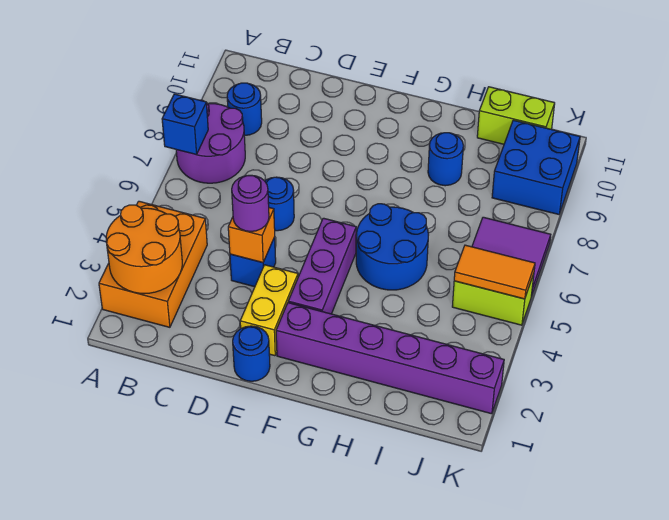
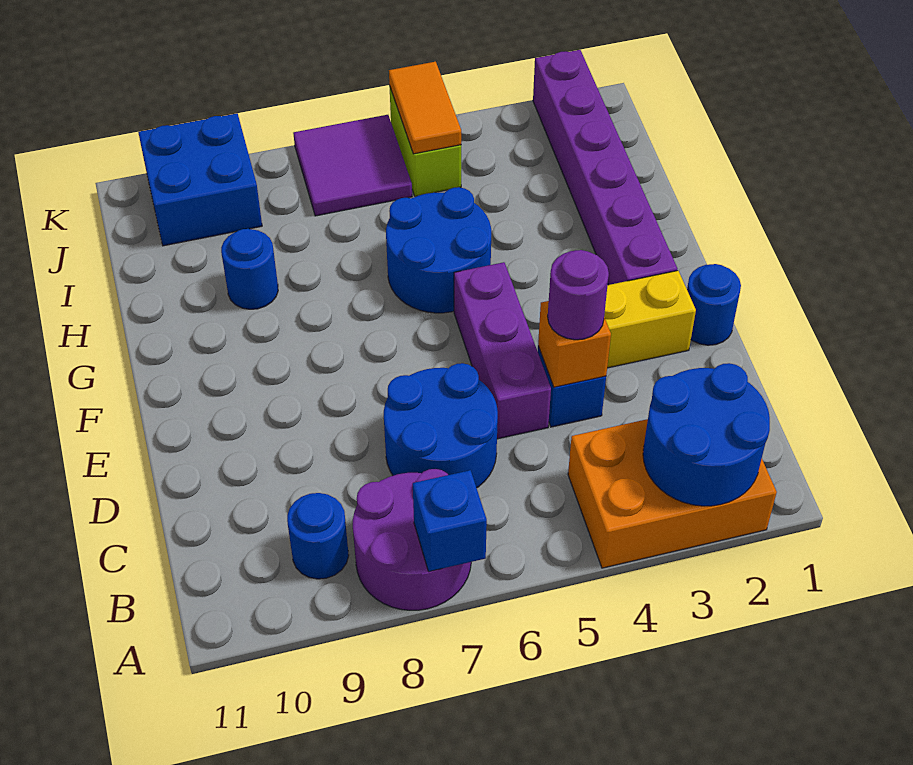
orange 2x2 round brick [106,205,182,294] -> blue 2x2 round brick [643,363,770,506]
blue 1x1 round brick [265,177,294,231] -> blue 2x2 round brick [384,363,498,488]
purple 1x3 brick [288,218,356,314] -> purple 1x3 brick turned to [454,262,551,439]
lime 1x2 brick [477,87,555,144] -> none

